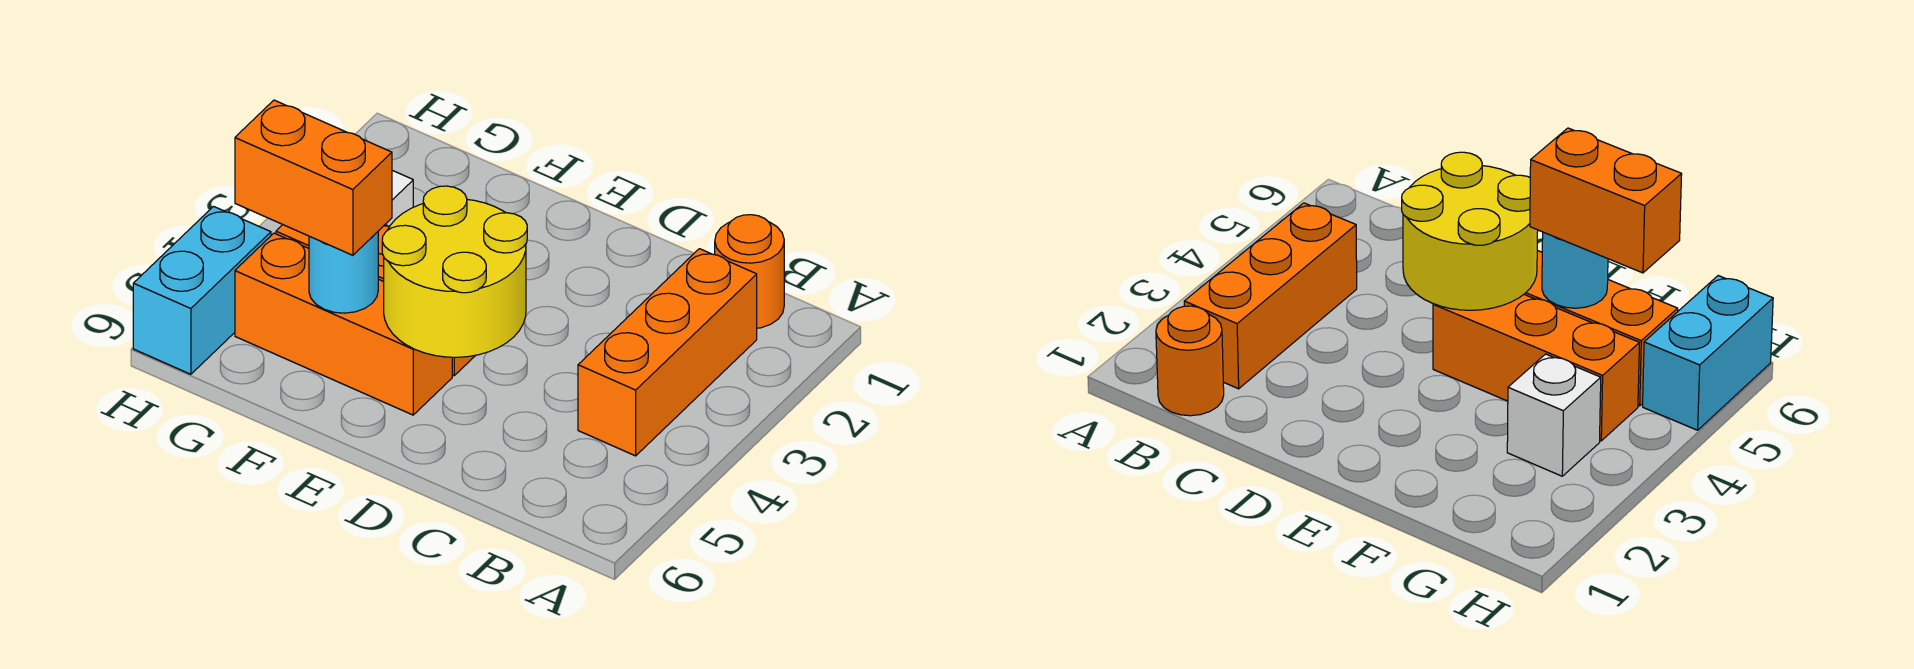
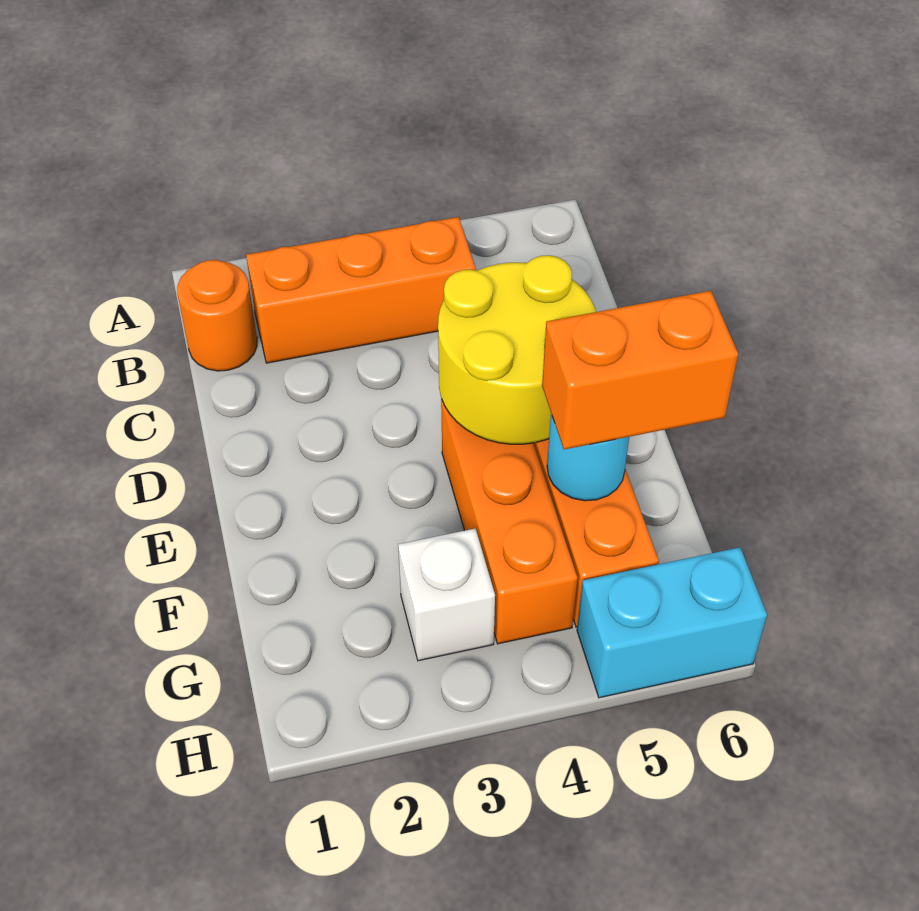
orange 1x2 brick [235,100,392,255] -> orange 1x2 brick turned to [542,291,738,449]

